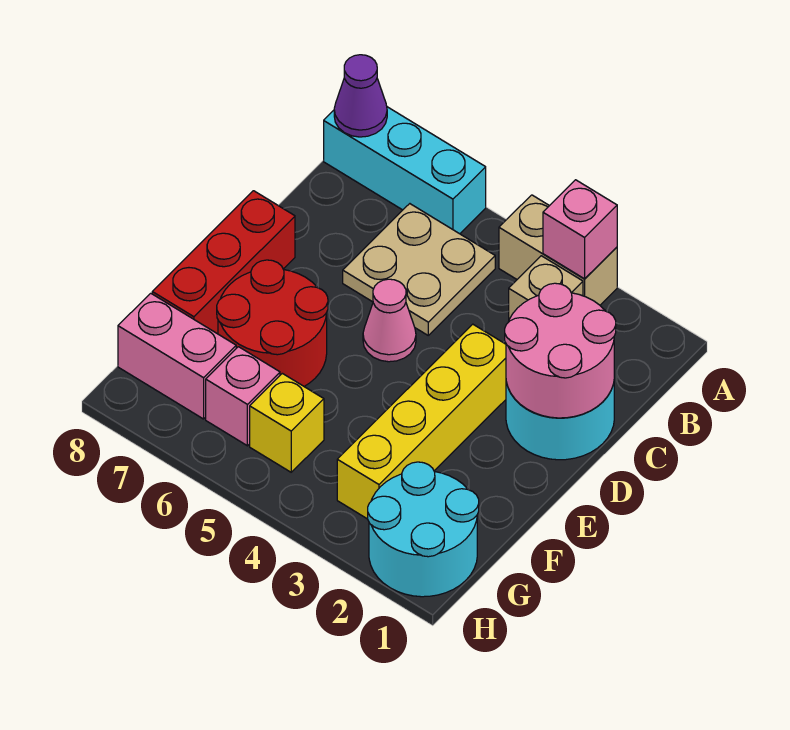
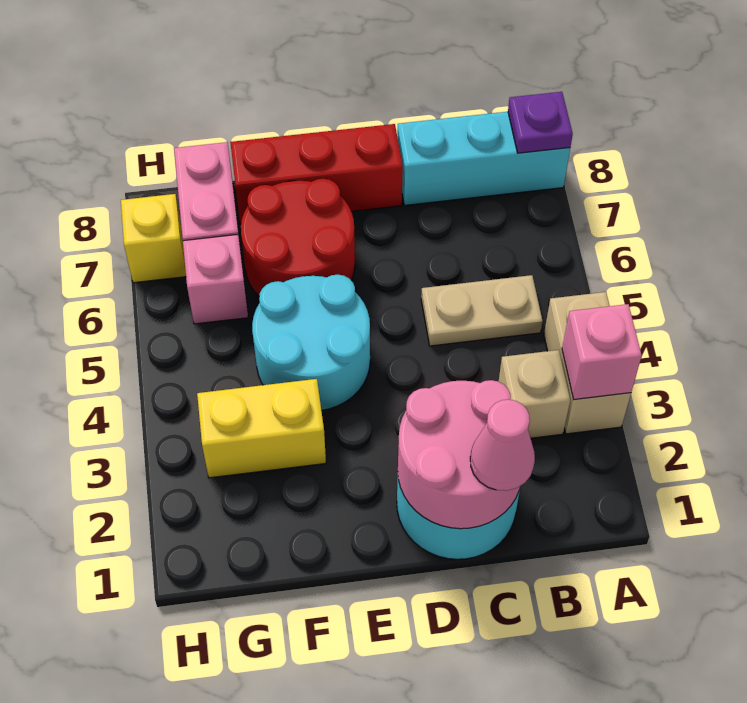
cyan 1x3 brick [324,107,486,234] -> cyan 1x3 brick turned to [397,112,570,205]
purple 1x1 cone [334,55,387,137] -> purple 1x1 plate [508,92,573,153]
tan 2x2 plate [343,204,495,335] -> tan 1x2 plate [421,275,543,346]
yellow 1x4 brick [337,324,506,519] -> yellow 1x2 brick [197,379,326,478]
pink 1x1 cone [363,279,416,362] -> pink 1x1 cone moved to [470,399,535,491]
cyan 2x2 round brick [368,462,479,597] -> cyan 2x2 round brick moved to [252,275,370,410]
yellow 1x1 brick [250,373,324,472] -> yellow 1x1 brick moved to [121,194,186,283]

